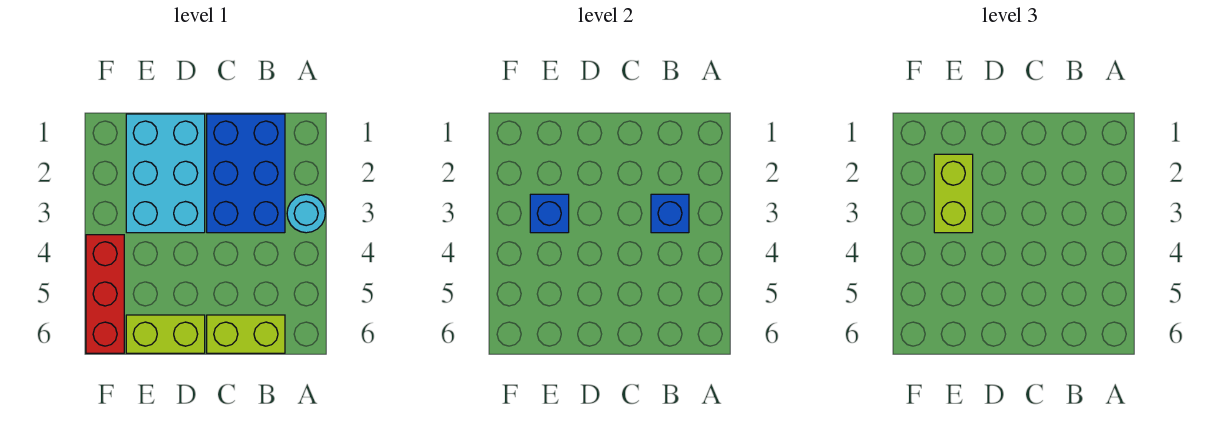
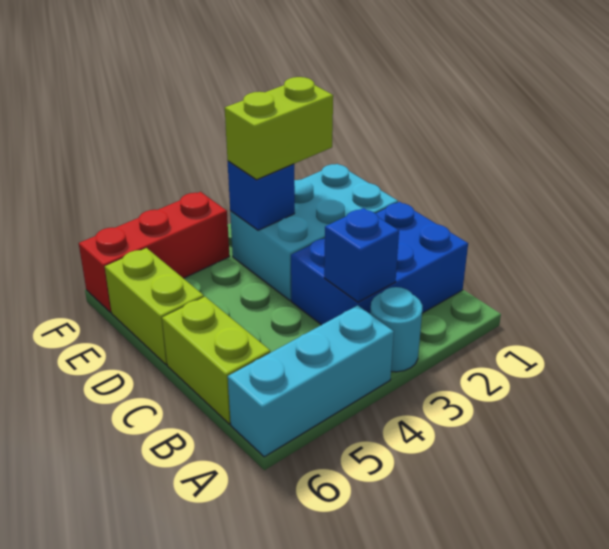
none -> cyan 1x3 brick [228,305,394,457]

